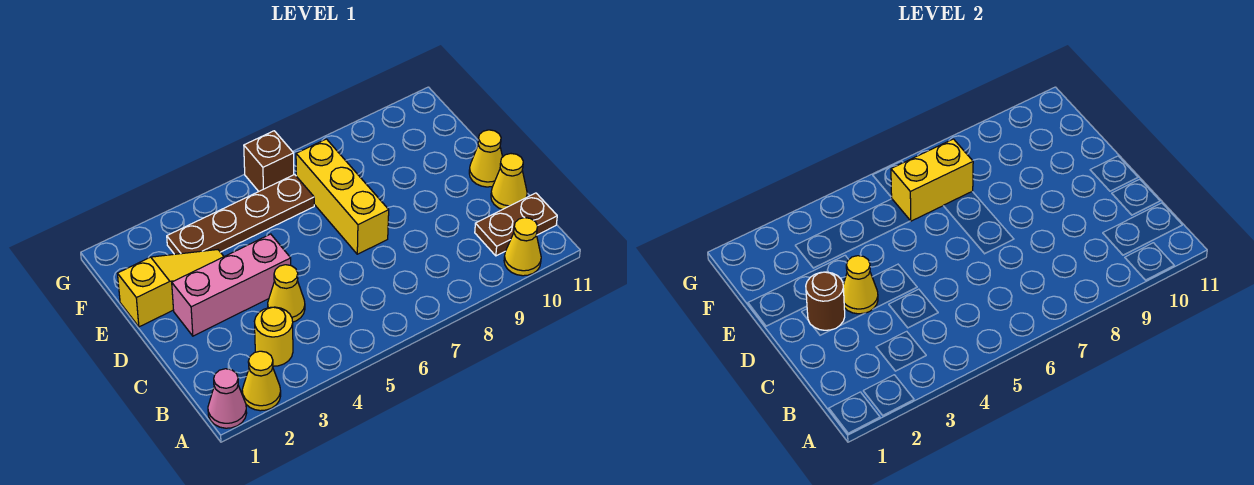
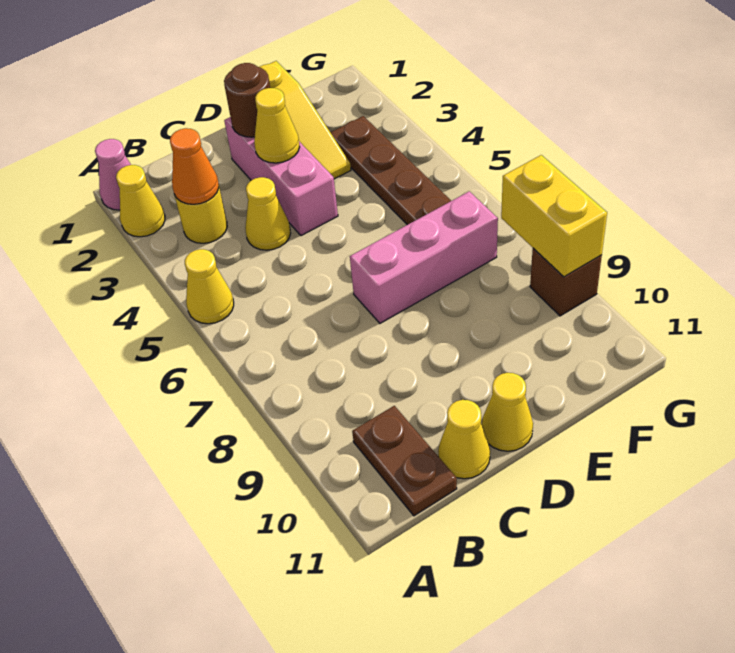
yellow 1x1 cone [504,218,541,276] -> yellow 1x1 cone moved to [185,249,234,324]
none -> orange 1x1 cone [170,128,219,204]
yellow 1x3 brick [296,139,389,254] -> pink 1x3 brick [350,191,498,323]
yellow 1x2 brick [891,139,973,221] -> yellow 1x2 brick moved to [501,155,607,277]
brown 1x1 brick [244,131,294,191] -> brown 1x1 brick moved to [530,248,602,316]

